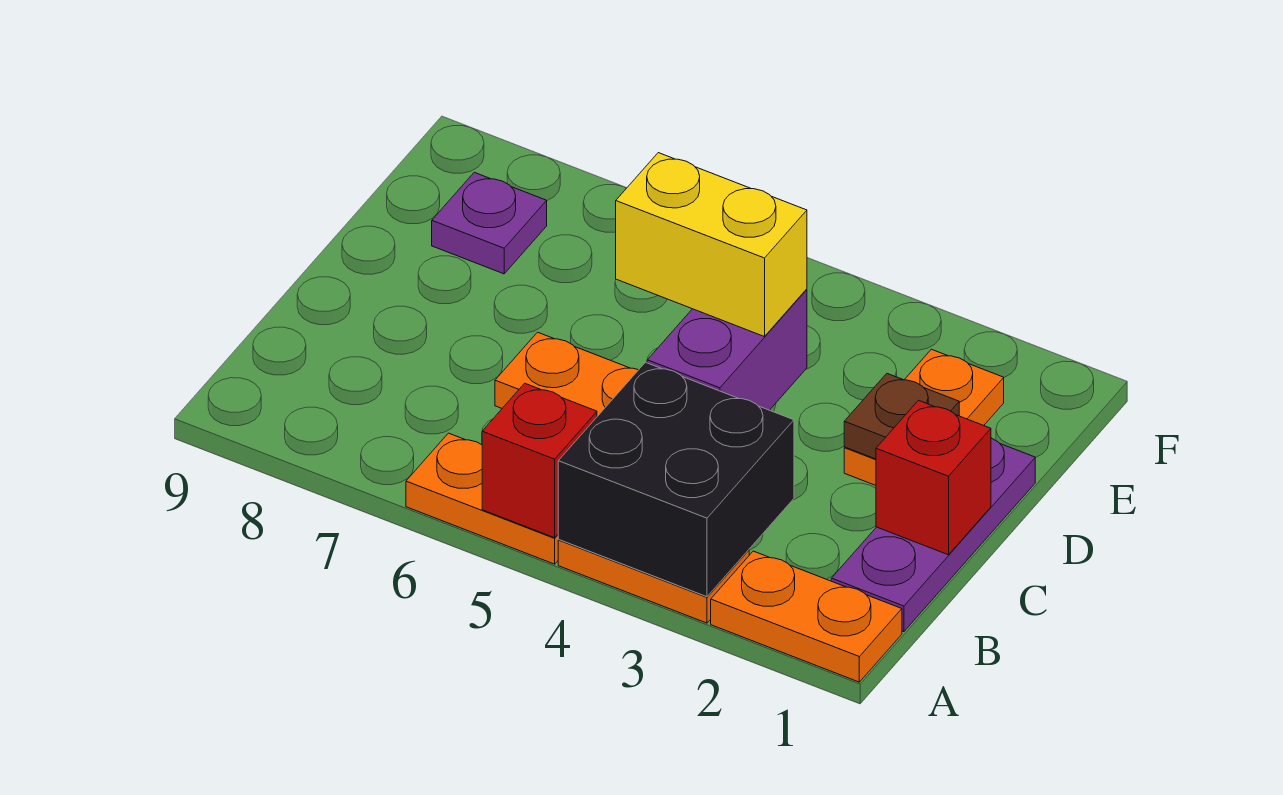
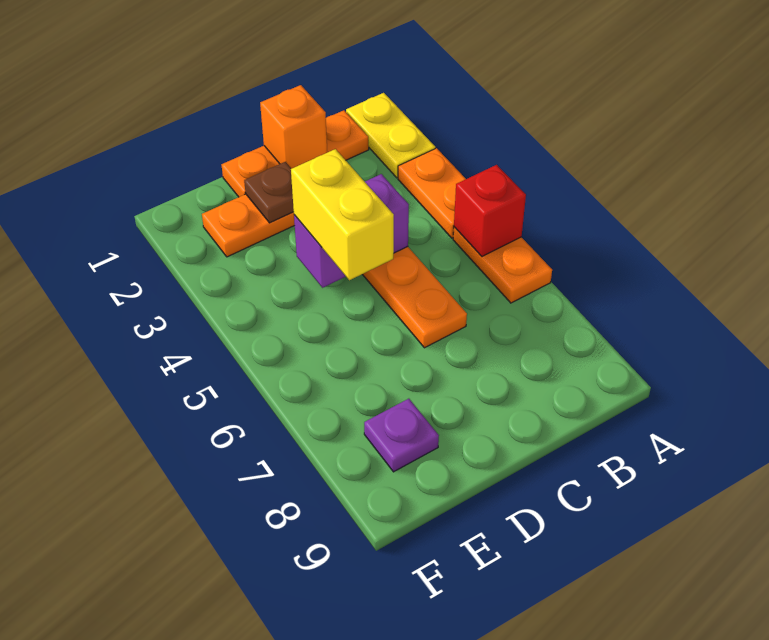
orange 1x2 plate [711,551,902,682] -> yellow 1x2 plate [346,93,435,178]
black 2x2 brick [558,362,794,597] -> none
purple 1x3 plate [831,438,1035,632] -> orange 1x3 plate [222,110,369,197]
red 1x1 brick [876,400,991,555] -> orange 1x1 brick [260,85,327,169]

